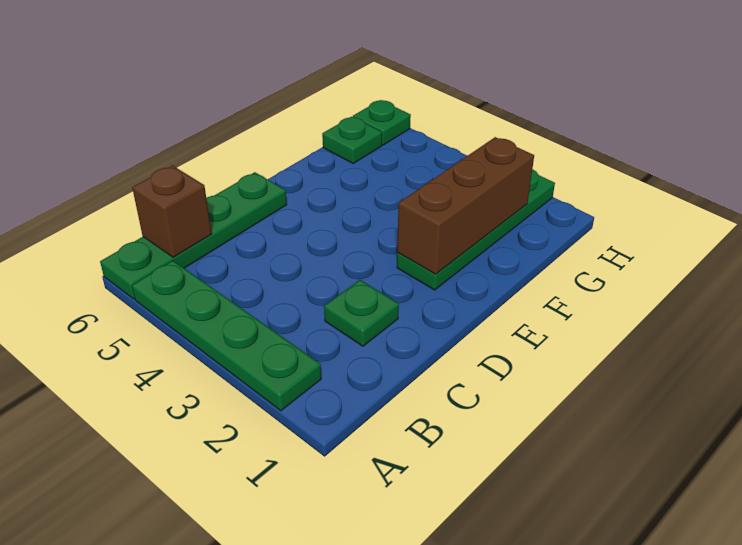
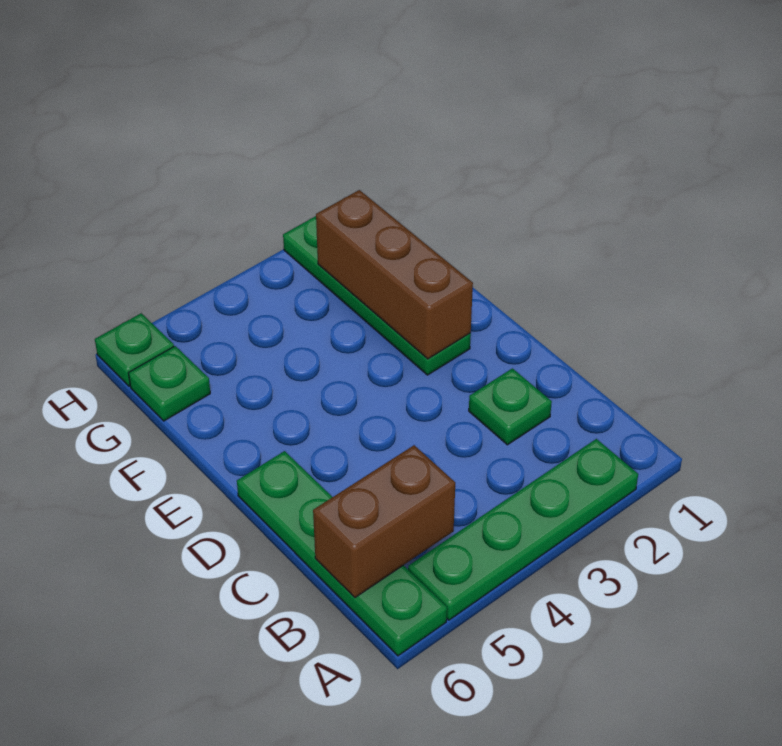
brown 1x1 brick [132,166,212,257] -> brown 1x2 brick [313,445,455,597]

